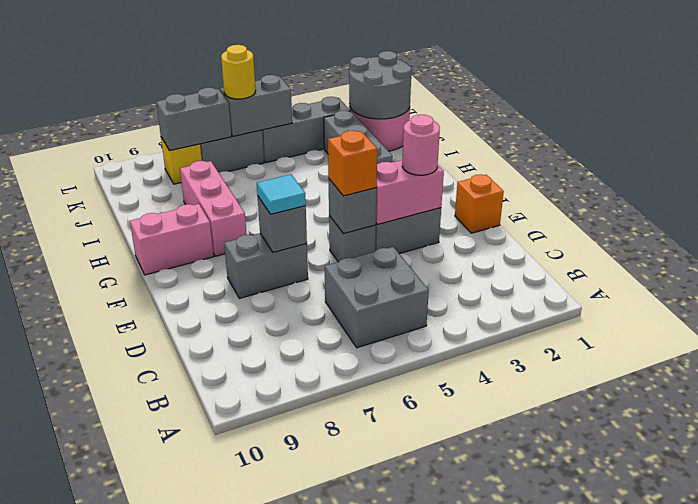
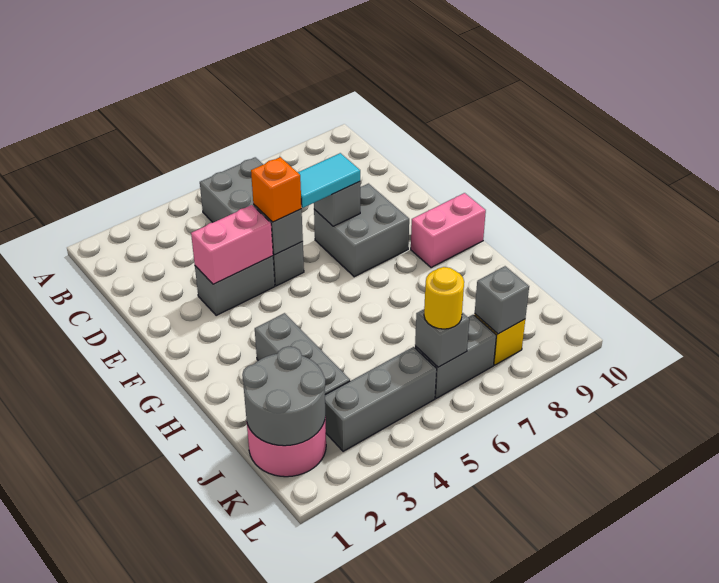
orange 1x1 brick [455,174,504,233] -> none
pink 1x1 round brick [402,115,440,175] -> none
grey 1x2 brick [224,233,308,298] -> grey 2x2 brick [314,184,409,277]
cyan 1x1 tile [257,174,306,214] -> cyan 1x2 tile [298,153,360,208]
pink 1x3 brick [180,161,247,256] -> none
grey 1x2 brick [220,75,292,136] -> grey 1x1 brick [415,309,469,367]
grey 1x2 brick [156,87,231,151] -> grey 1x1 brick [475,266,529,334]

